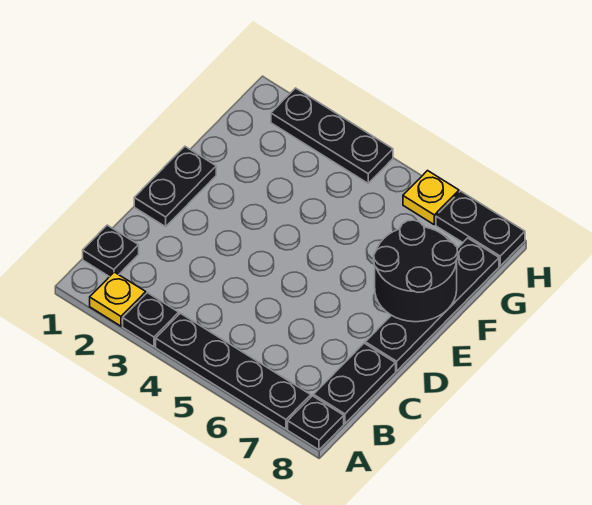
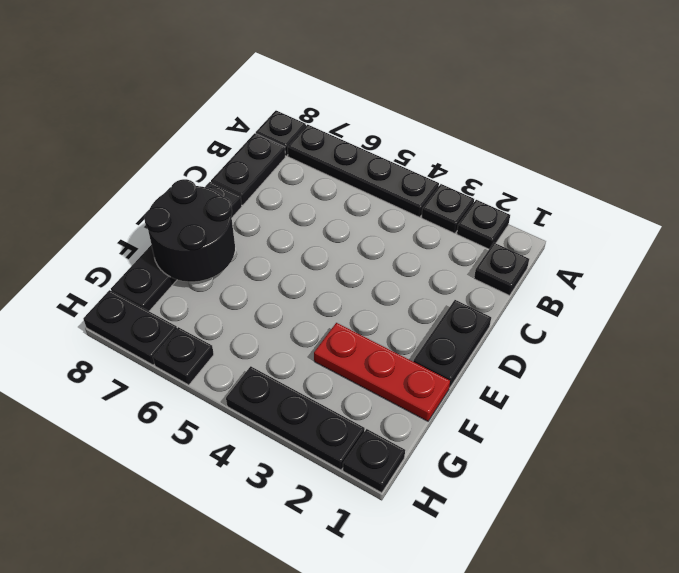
yellow 1x1 plate [90,272,146,326] -> black 1x1 plate [457,200,510,249]
none -> red 1x3 plate [314,323,450,421]
none -> black 1x1 plate [343,429,405,493]
yellow 1x1 plate [403,171,459,224] -> black 1x1 plate [153,327,214,385]

